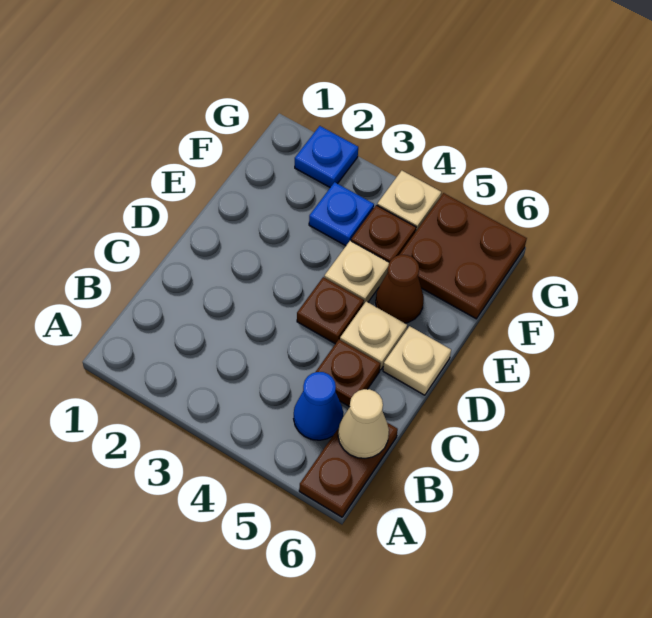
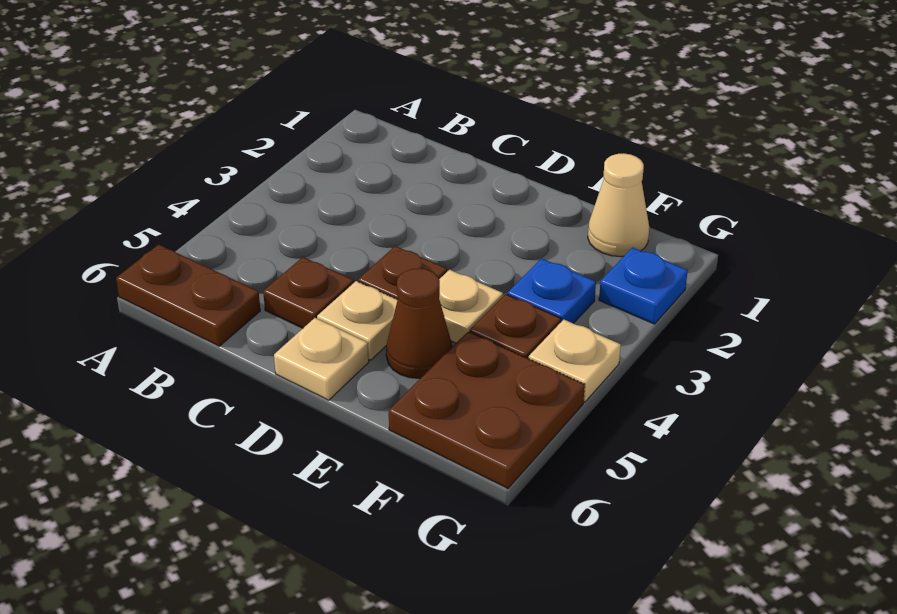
blue 1x1 cone [294,372,343,440] -> none
tan 1x1 cone [338,389,389,458] -> tan 1x1 cone moved to [588,153,649,257]

